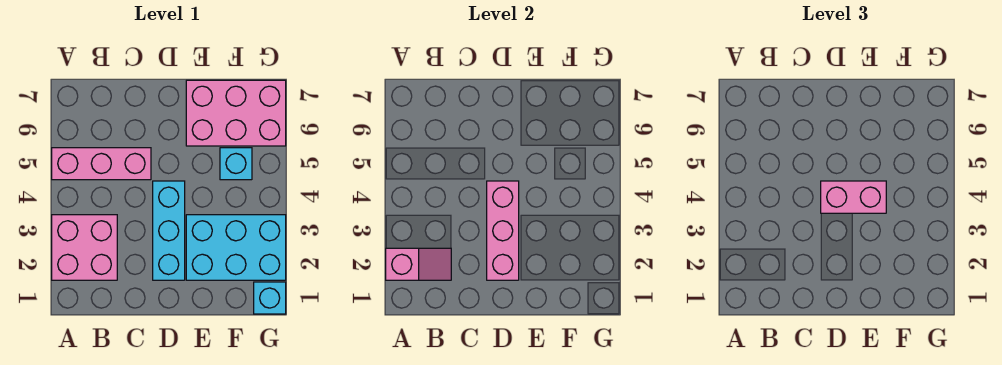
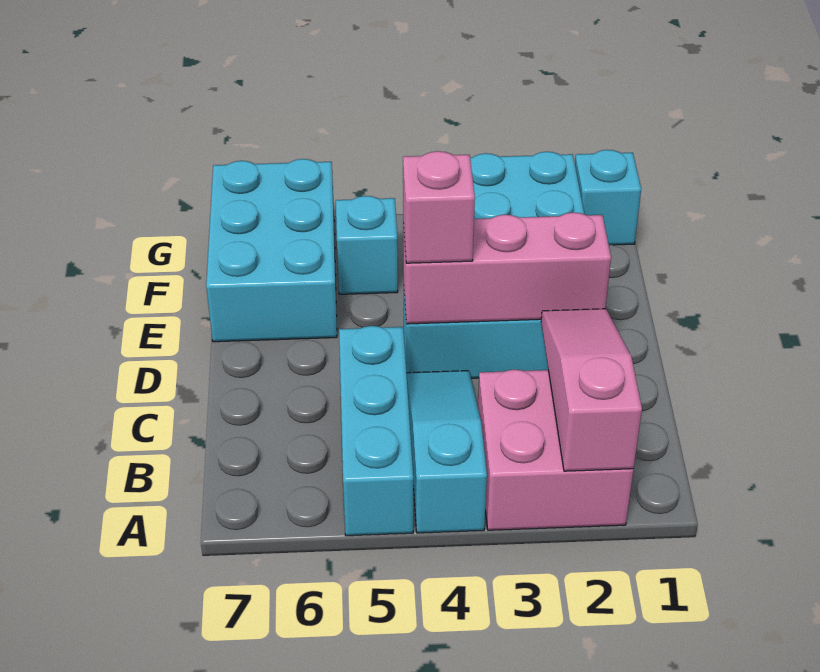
pink 1x2 slope [386,248,451,280] -> pink 1x3 slope [541,309,642,471]
none -> cyan 1x3 slope [407,371,487,533]
pink 1x3 brick [52,148,151,180] -> cyan 1x3 brick [339,326,413,536]
pink 1x2 brick [821,181,886,213] -> pink 1x1 brick [403,151,475,263]
pink 2x3 brick [186,80,286,146] -> cyan 2x3 brick [206,159,337,342]

